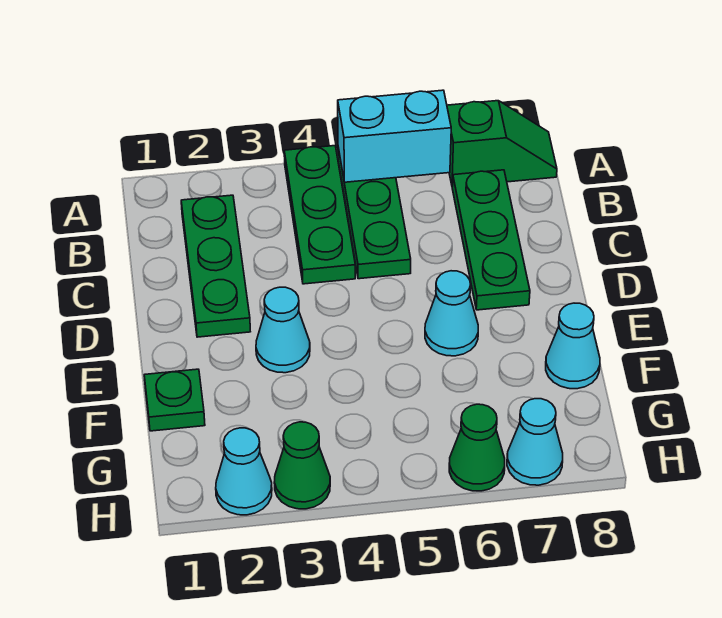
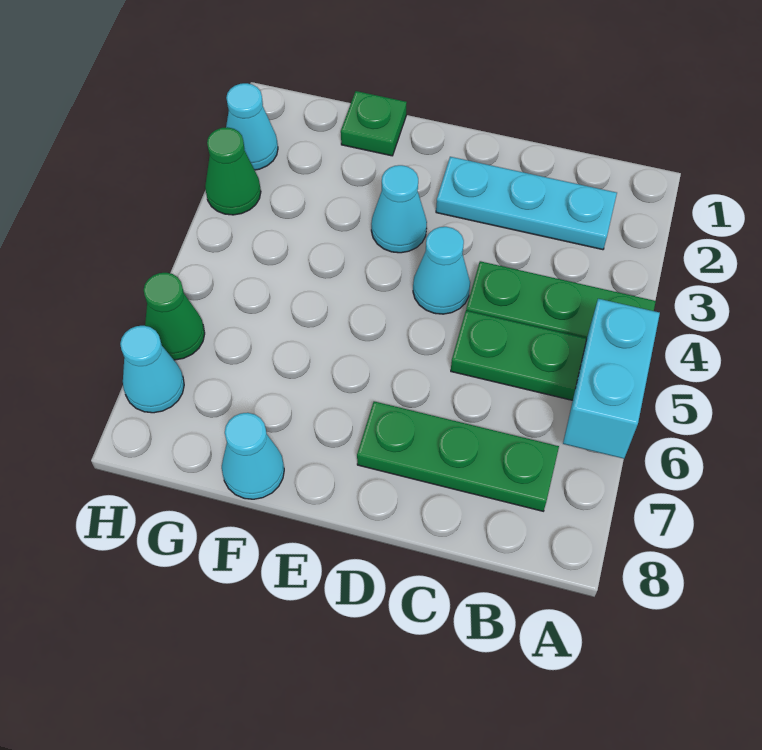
green 1x2 slope [447,101,557,186] -> none
green 1x3 plate [181,195,250,337] -> cyan 1x3 plate [436,157,617,250]
cyan 1x1 cone [425,271,478,356] -> cyan 1x1 cone moved to [413,227,470,314]

